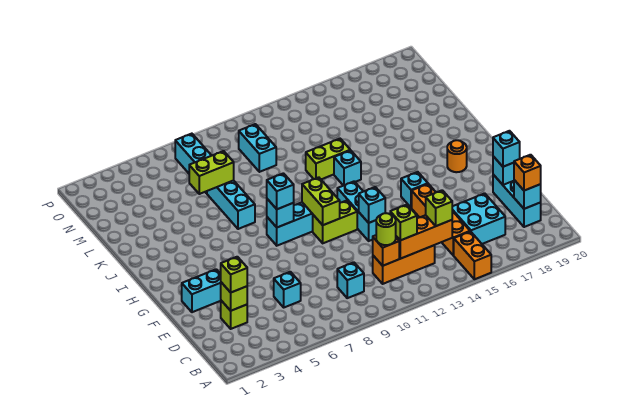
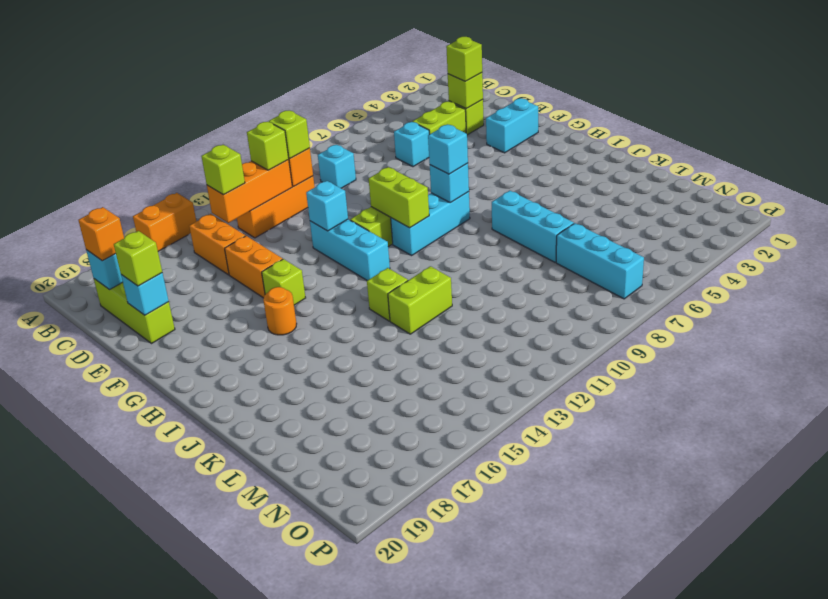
orange 1x2 brick [453,232,491,279] -> orange 1x2 brick turned to [133,193,196,251]
lime 1x1 round brick [376,213,396,245] -> lime 1x1 brick [269,111,310,159]
cyan 2x2 brick [452,193,505,244] -> none
cyan 1x3 brick [493,175,541,227] -> lime 1x3 brick [94,279,175,344]
cyan 1x1 brick [493,131,520,167] -> lime 1x1 brick [114,231,162,286]
cyan 1x1 brick [401,172,428,208] -> lime 1x1 brick [262,259,306,305]
orange 1x1 round brick [447,140,467,172] -> orange 1x1 round brick moved to [263,287,297,335]
cyan 1x1 brick [334,150,361,186] -> lime 1x1 brick [367,268,408,321]
lime 1x2 brick [189,151,234,194] -> lime 1x2 brick moved to [413,102,466,134]
cyan 1x2 brick [239,124,276,172] -> none

